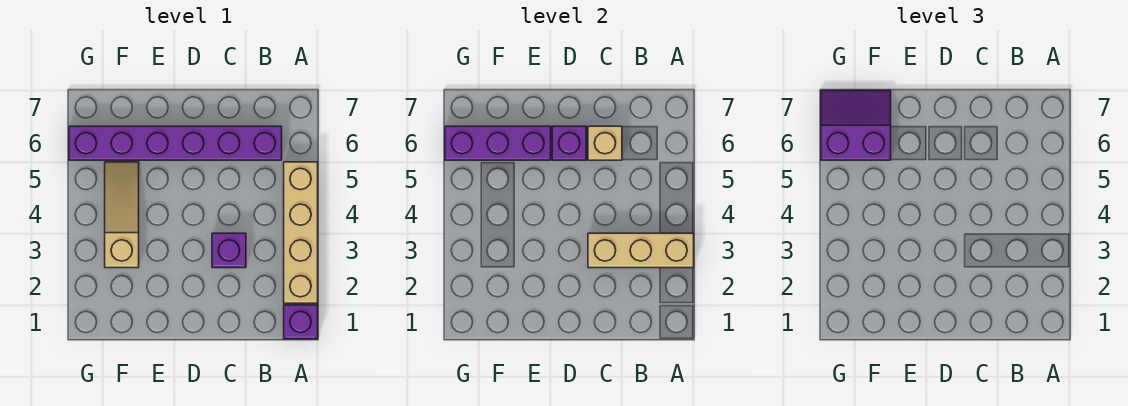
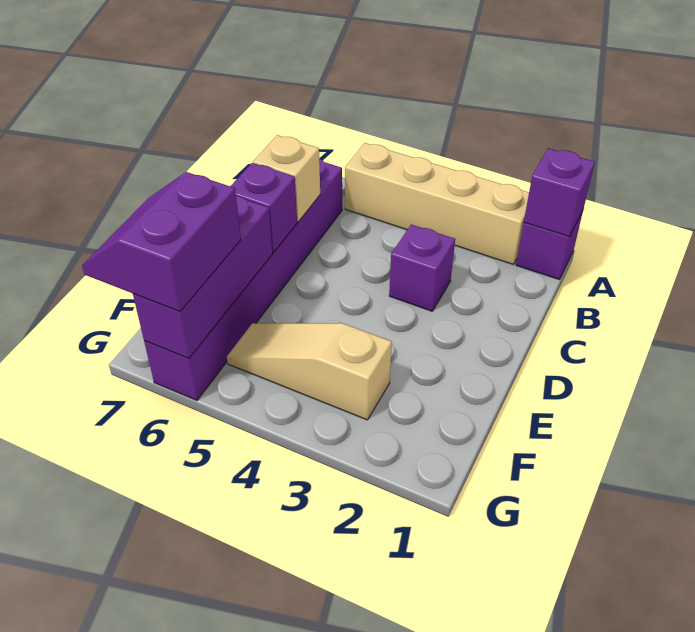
none -> purple 1x1 brick [524,148,595,237]
tan 1x3 brick [588,233,694,268] -> none

